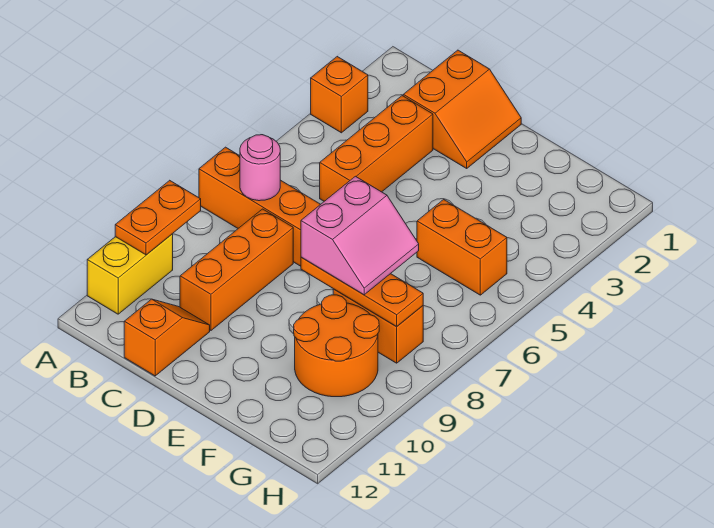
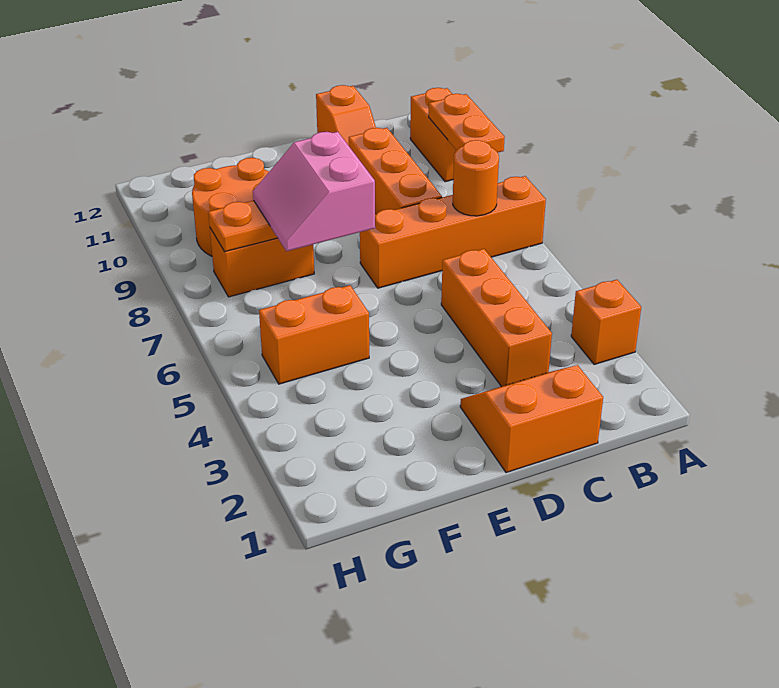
yellow 1x2 brick [87,234,173,314] -> orange 1x2 brick [410,88,456,182]
pink 1x1 round brick [240,135,280,201] -> orange 1x1 round brick [453,140,499,216]
orange 2x2 slope [403,50,521,168] -> orange 2x2 slope turned to [460,365,603,473]

